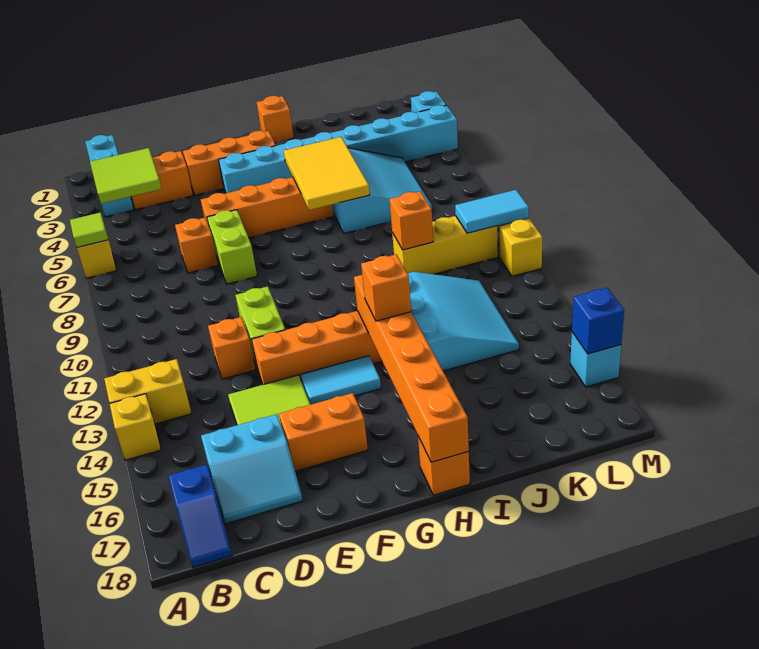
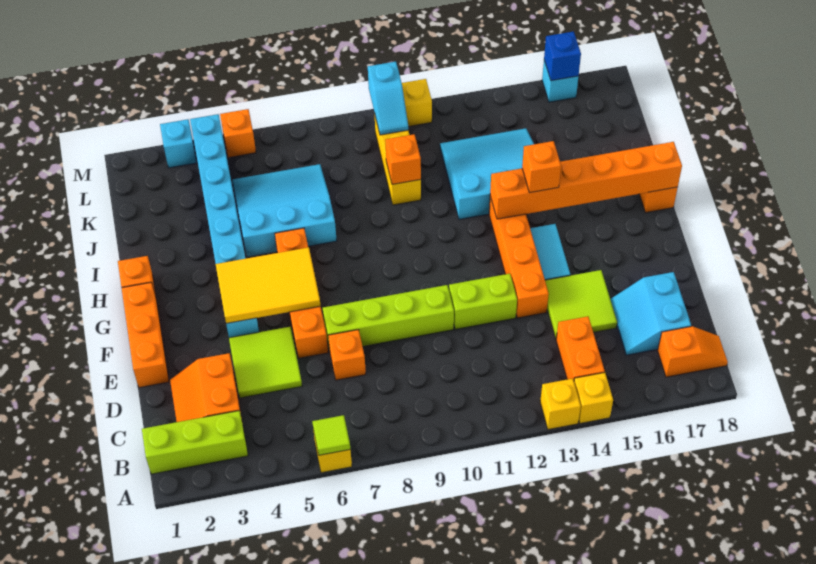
yellow 1x2 brick [104,359,192,424] -> yellow 1x1 brick [540,379,581,430]
cyan 1x3 brick [85,135,133,217] -> lime 1x3 brick [142,411,248,474]
lime 2x2 tile [90,148,162,204] -> lime 2x2 tile moved to [229,327,302,398]
blue 1x2 slope [169,464,232,568] -> orange 1x2 slope [658,326,728,377]
cyan 2x2 slope [201,414,303,524] -> cyan 2x2 slope turned to [611,272,691,355]
orange 1x1 brick [208,317,256,379] -> orange 1x1 brick moved to [220,109,256,158]
orange 1x3 brick [183,131,276,195] -> orange 1x3 brick moved to [122,282,169,388]
lime 1x2 brick [207,210,257,284] -> lime 1x4 brick [323,285,454,351]
orange 1x2 brick [279,393,368,471] -> orange 1x2 brick moved to [556,316,605,380]
yellow 2x3 tile [284,137,370,210] -> yellow 2x3 tile moved to [216,247,321,323]
cyan 1x2 tile [455,190,529,233] -> cyan 1x2 slope [368,62,408,135]

